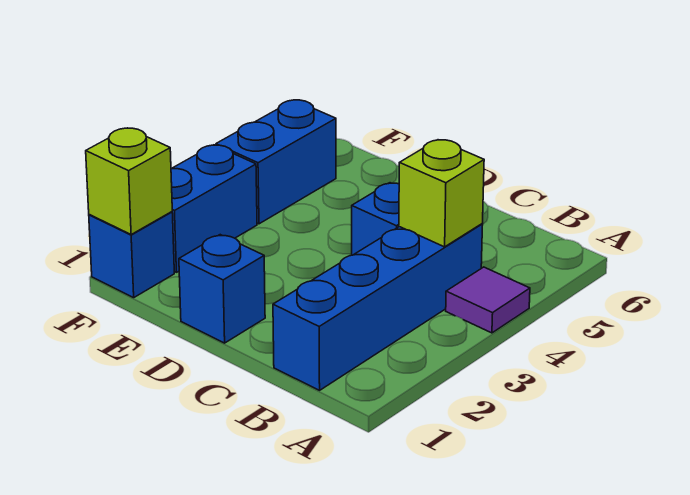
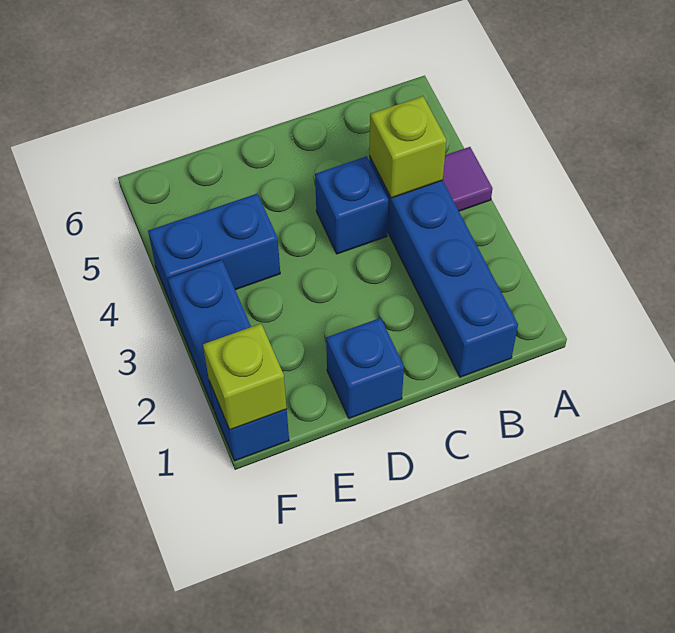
blue 1x2 brick [216,100,336,224] -> blue 1x2 brick turned to [148,194,280,311]

